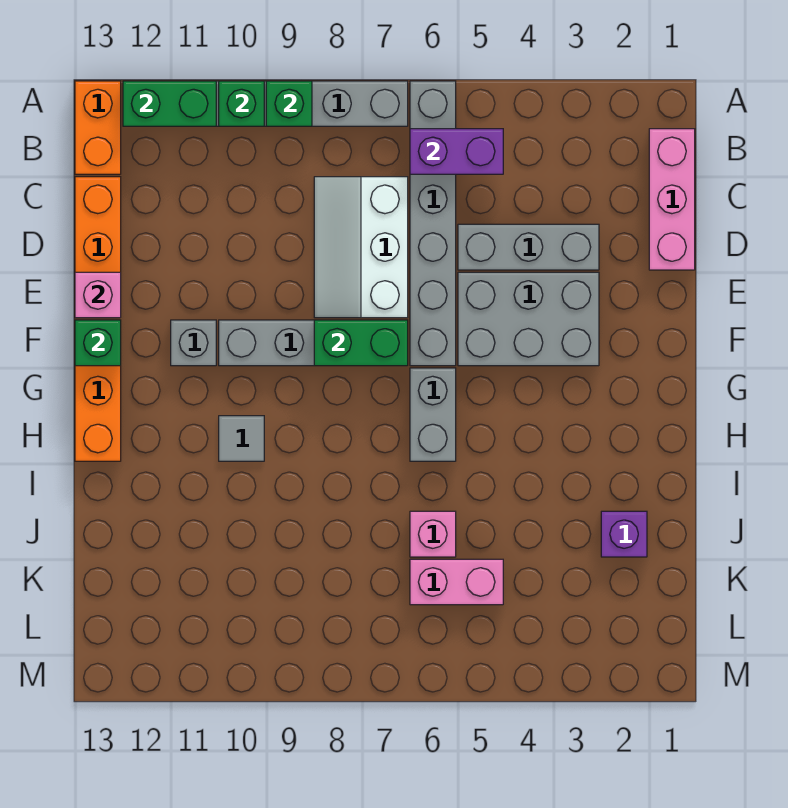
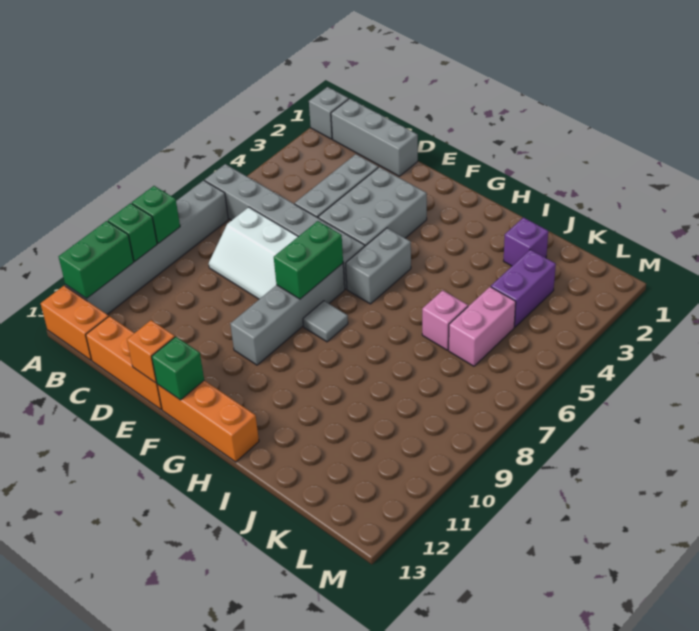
pink 1x3 brick [649,129,695,270] -> grey 1x3 brick [331,99,418,176]
purple 1x2 brick [410,129,503,174] -> purple 1x2 brick moved to [491,250,556,327]
pink 1x1 brick [75,272,121,318] -> orange 1x1 brick [127,320,175,383]
grey 1x1 brick [171,320,216,366] -> grey 1x1 brick moved to [309,87,349,139]
grey 1x2 brick [410,368,456,461] -> grey 1x2 brick turned to [346,228,411,304]
grey 1x1 tile [219,416,264,461] -> grey 1x1 tile moved to [303,301,348,342]

